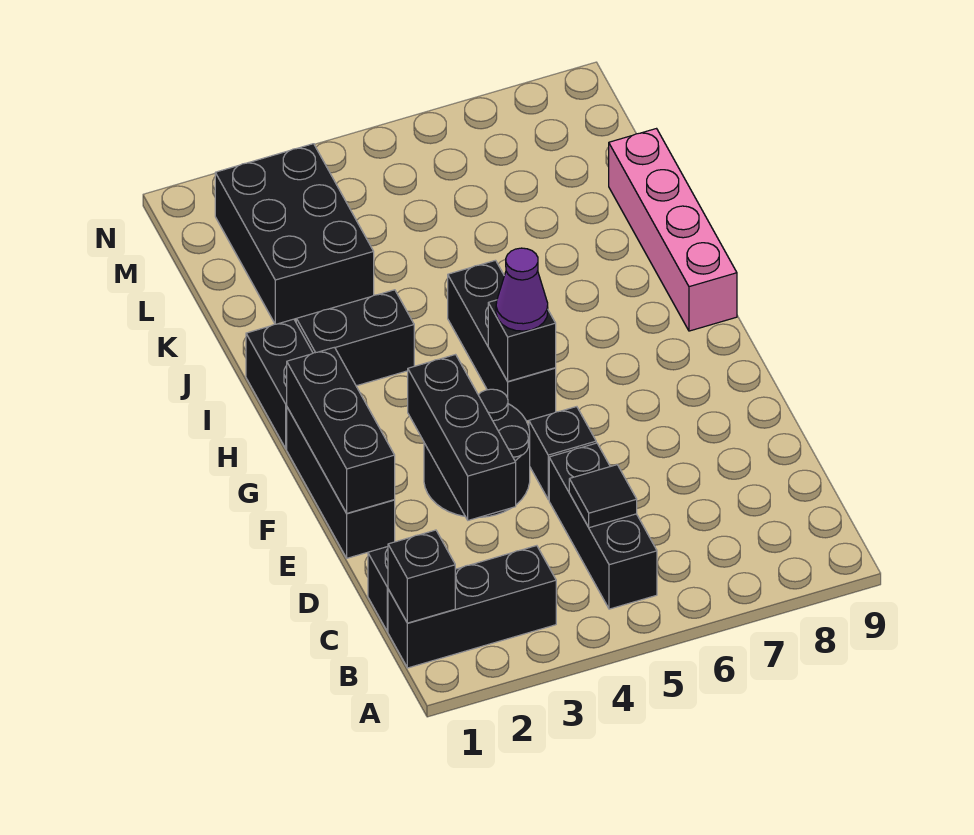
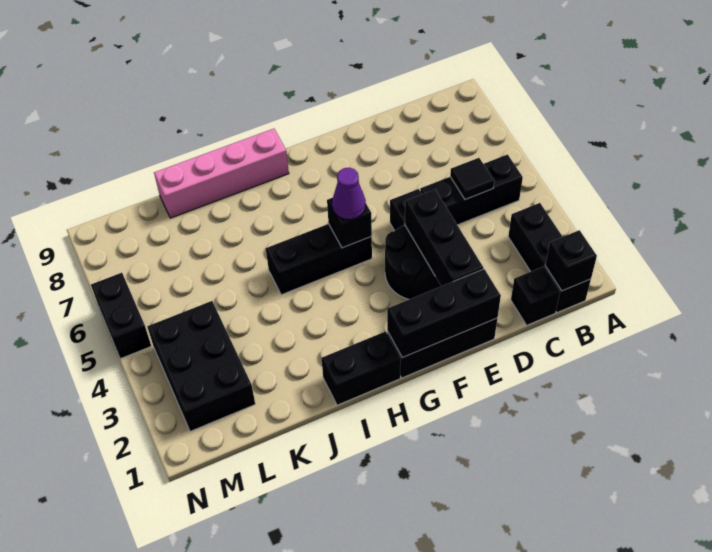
black 1x3 brick [408,355,516,520] -> black 1x3 brick turned to [405,190,483,286]
black 1x2 brick [296,290,414,386] -> black 1x2 brick moved to [91,273,151,359]
black 2x3 brick [215,144,374,324] -> black 2x3 brick turned to [147,301,255,431]

